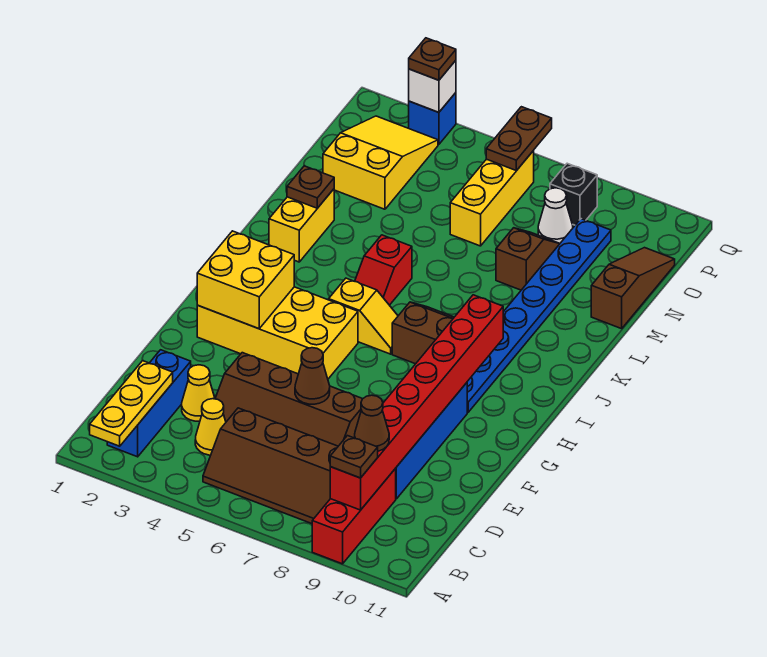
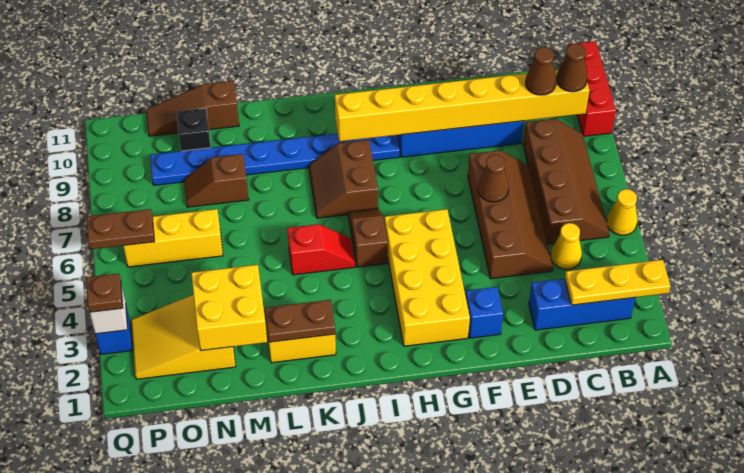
red 1x3 brick [312,469,396,564] -> red 1x3 brick turned to [567,41,616,136]
red 1x8 brick [330,295,503,510] -> yellow 1x8 brick [335,70,589,142]
brown 1x1 plate [330,436,378,478] -> brown 1x1 cone [557,44,587,92]
yellow 1x1 cone [182,365,215,421] -> yellow 1x1 cone moved to [607,189,638,235]
none -> blue 1x1 brick [465,287,503,338]
yellow 2x2 brick [197,231,294,329] -> yellow 2x2 brick moved to [191,265,267,351]
yellow 1x2 slope [329,278,398,354] -> brown 1x2 slope [348,208,388,267]
brown 1x1 plate [287,166,334,208] -> brown 1x2 plate [265,300,335,342]
white 1x1 cone [538,188,573,244] -> none
black 1x1 brick [550,163,597,225] -> black 1x1 brick moved to [176,108,211,151]

